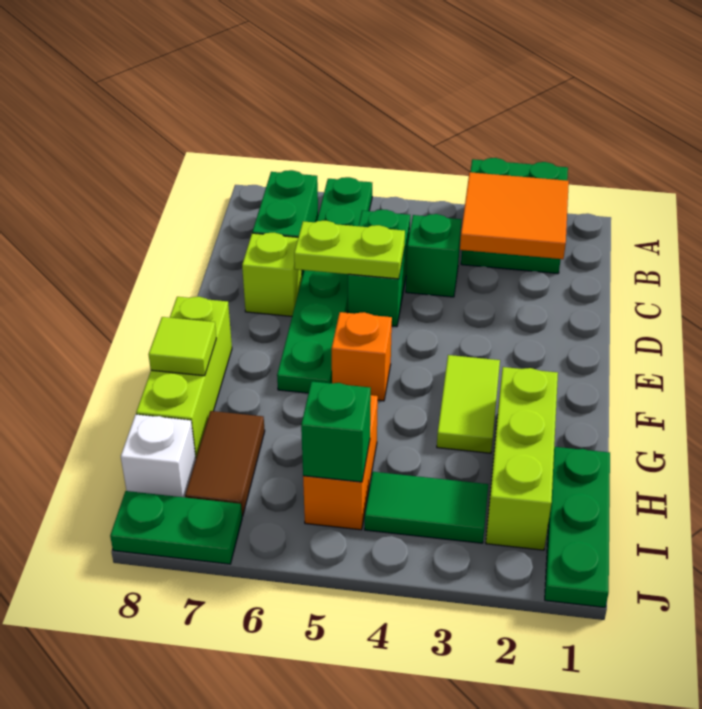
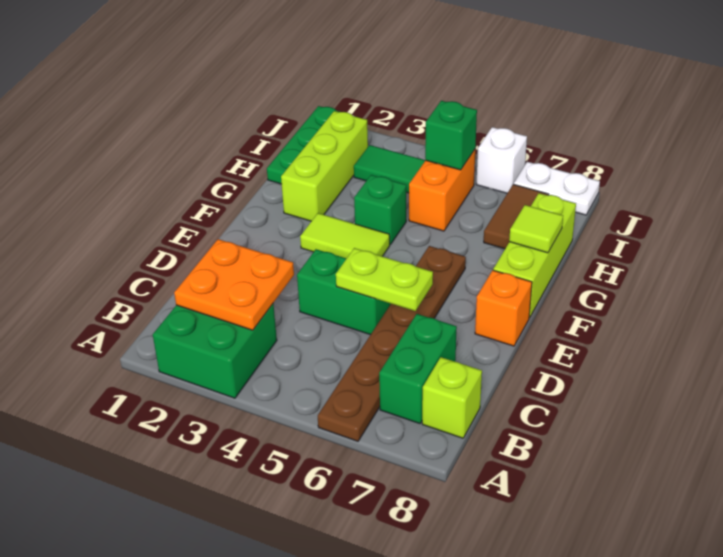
green 1x6 plate [277,177,372,393] -> brown 1x6 plate [318,246,466,441]
orange 2x2 tile [460,172,569,259] -> orange 2x2 plate [174,239,294,330]
green 1x1 brick [406,214,461,297] -> green 1x1 brick moved to [354,175,406,244]
green 1x2 brick [348,210,410,327] -> green 1x2 brick turned to [297,249,391,335]
lime 1x1 brick [242,233,302,316] -> lime 1x1 brick moved to [422,357,482,438]
lime 1x2 tile [437,355,500,453] -> lime 1x2 tile turned to [300,213,390,258]
orange 1x1 brick [332,312,392,401] -> orange 1x1 brick moved to [475,270,532,346]
white 1x1 brick [121,414,196,497] -> white 1x1 brick moved to [476,127,527,193]
green 1x2 plate [110,491,242,564] -> white 1x2 plate [514,162,600,215]

